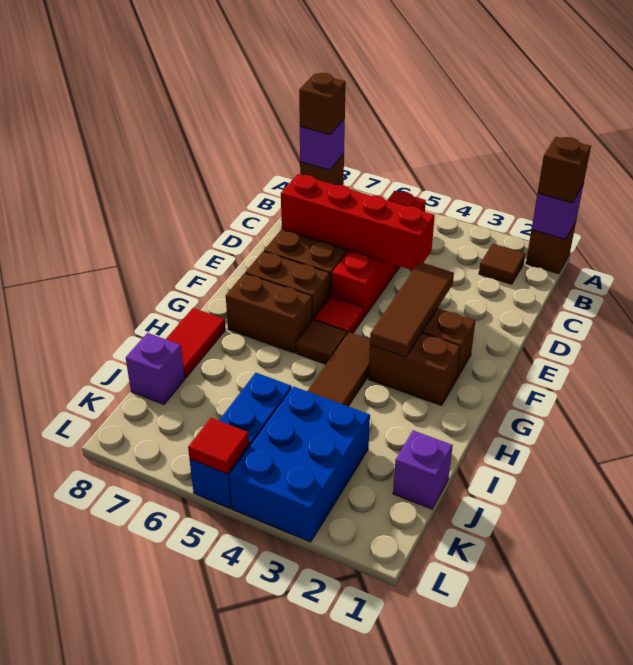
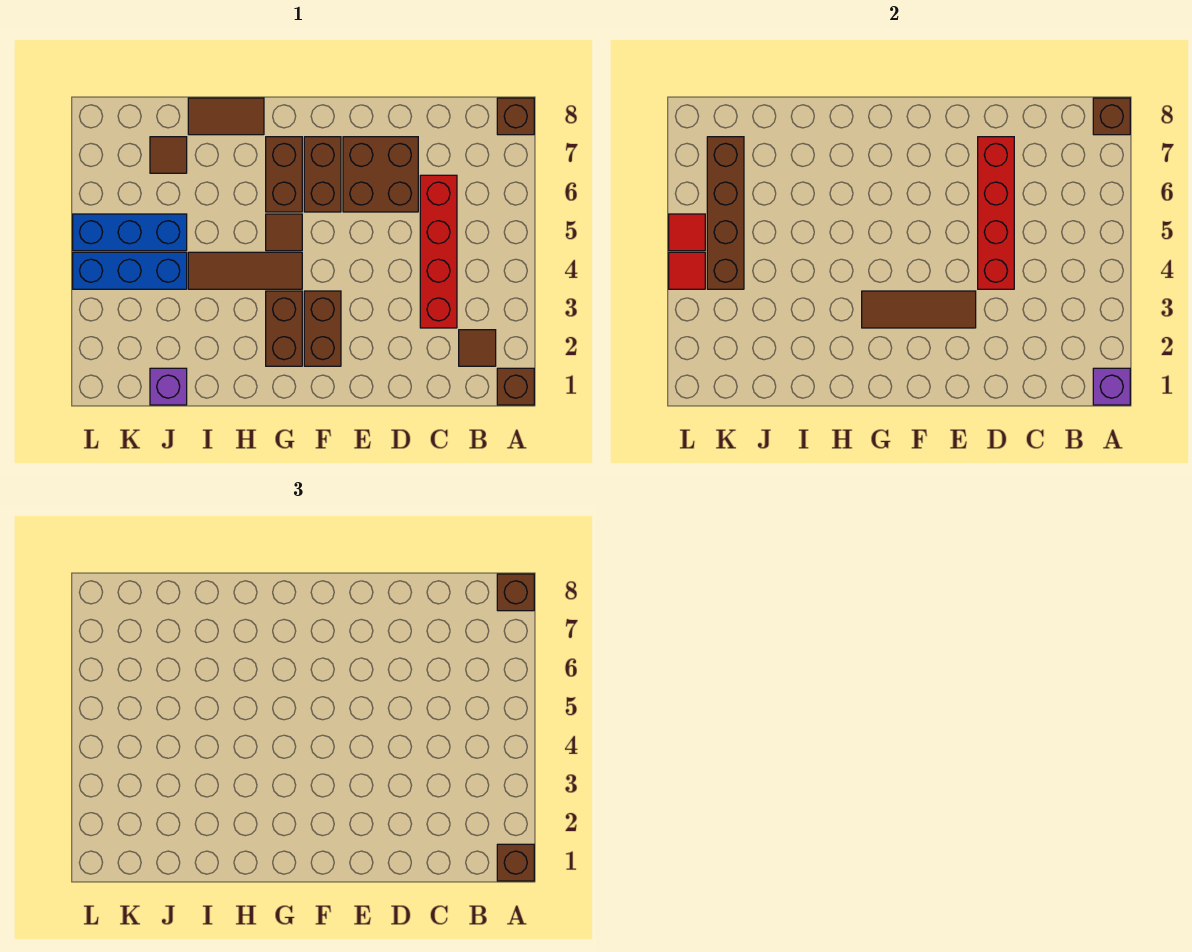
purple 1x1 brick [300,119,345,170] -> brown 1x1 brick [1093,98,1130,135]
red 1x4 brick [332,191,426,317] -> red 1x4 brick turned to [420,175,457,328]
red 1x1 tile [314,297,364,334] -> red 1x1 tile moved to [669,252,705,289]
red 1x2 tile [166,308,226,378] -> brown 1x2 tile [188,98,264,135]
blue 2x3 brick [229,387,370,542] -> blue 1x3 brick [73,252,187,289]
none -> brown 1x1 tile [150,137,187,173]
purple 1x1 brick [126,333,185,405] -> none
none -> brown 1x4 brick [707,137,744,289]

